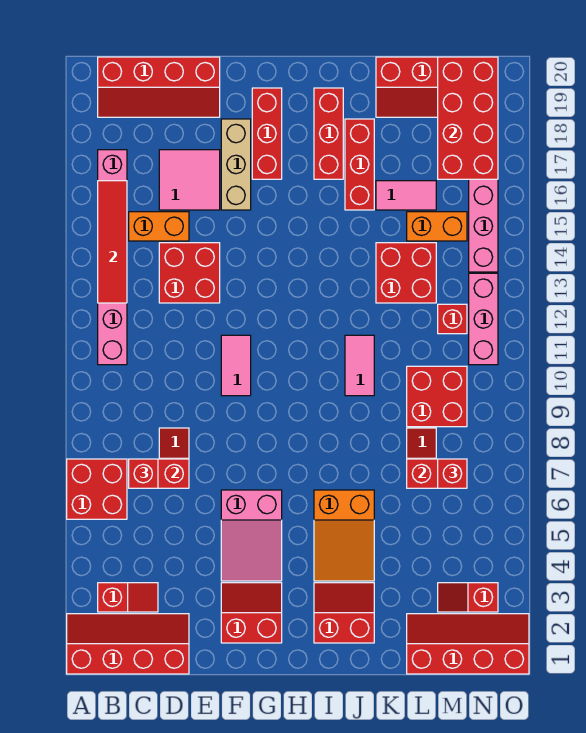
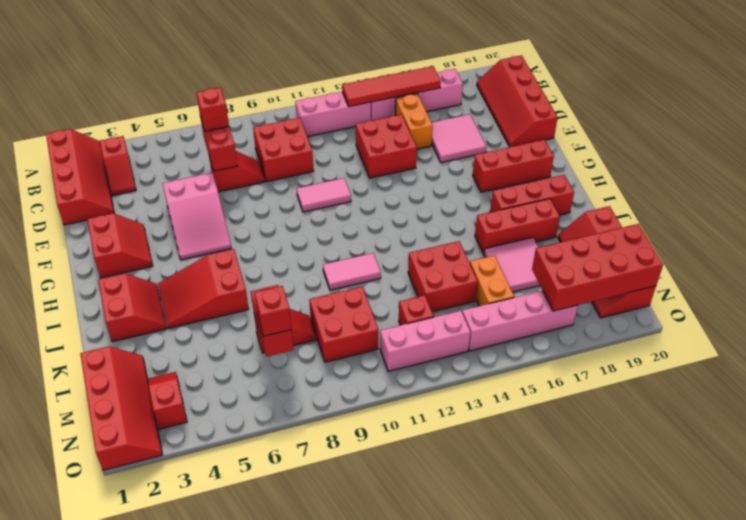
red 2x2 brick [67,459,127,519] -> red 2x2 brick moved to [253,118,314,182]
pink 2x3 slope [221,490,282,581] -> pink 2x3 slope turned to [163,173,231,260]
tan 1x3 brick [221,119,251,210] -> none
orange 2x3 slope [314,490,374,581] -> red 2x3 slope [158,249,249,328]
pink 1x2 tile [376,181,436,210] -> pink 2x2 tile [484,237,540,292]

